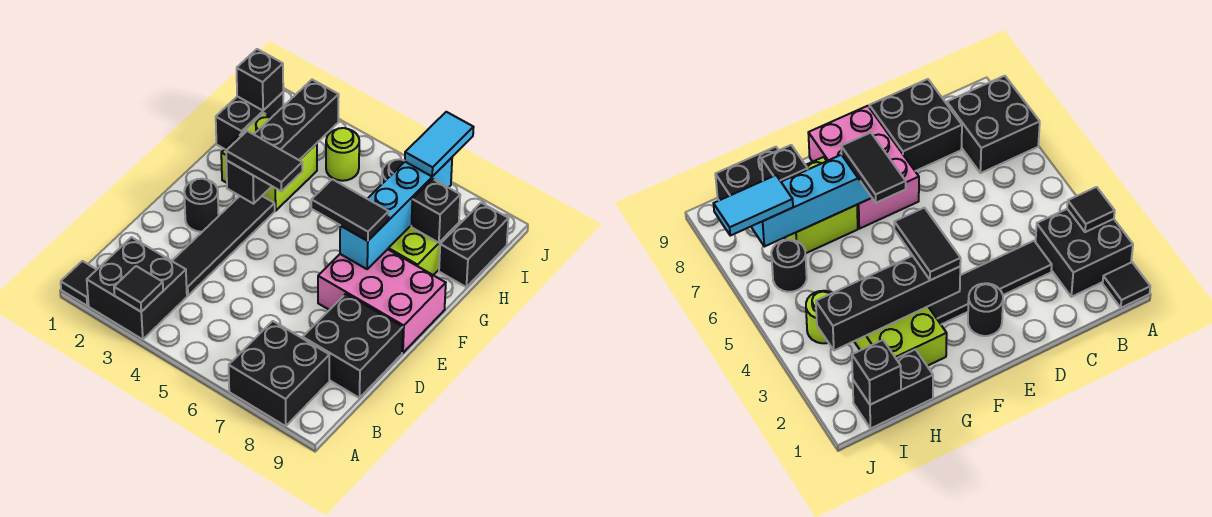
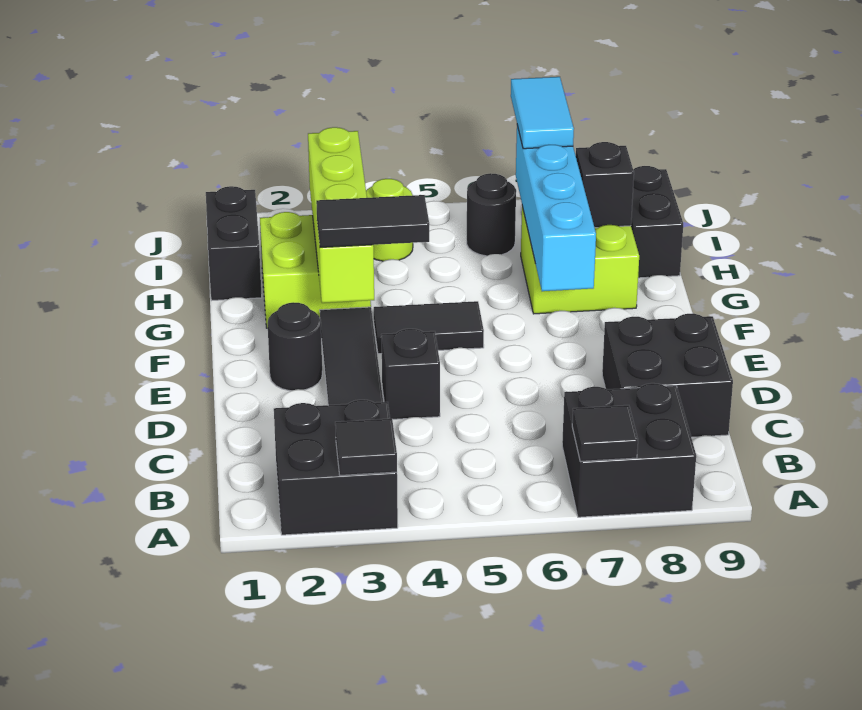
black 1x1 tile [61,261,97,306] -> black 1x1 tile moved to [572,405,638,461]
pink 2x3 brick [318,249,446,353] -> none
black 1x4 brick [226,80,339,204] -> lime 1x4 brick [308,127,374,303]
black 1x2 tile [311,179,389,241] -> black 1x2 tile moved to [374,301,484,354]
black 1x1 brick [237,49,283,110] -> black 1x1 brick moved to [381,329,440,419]

